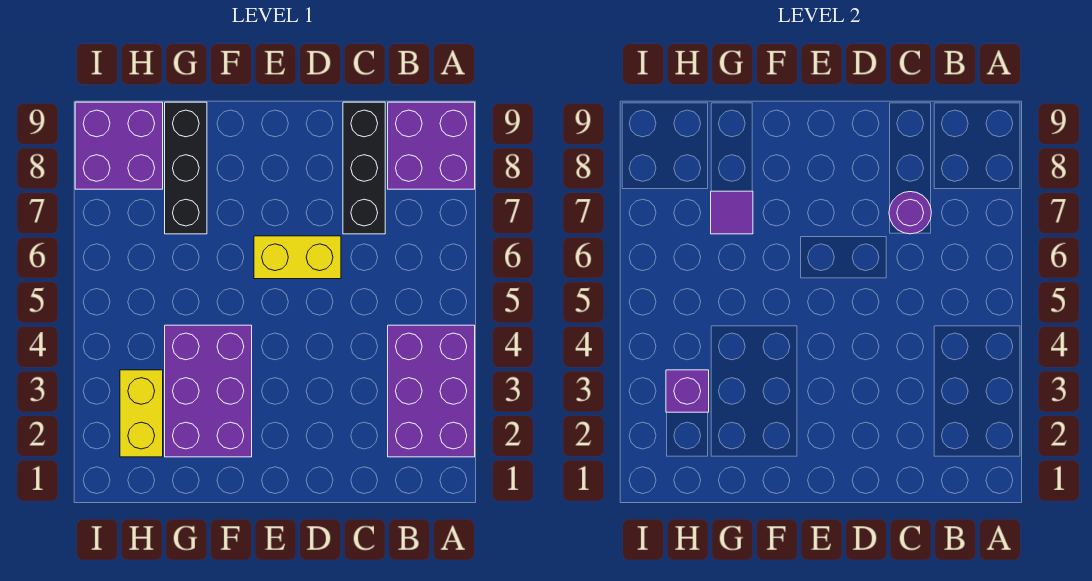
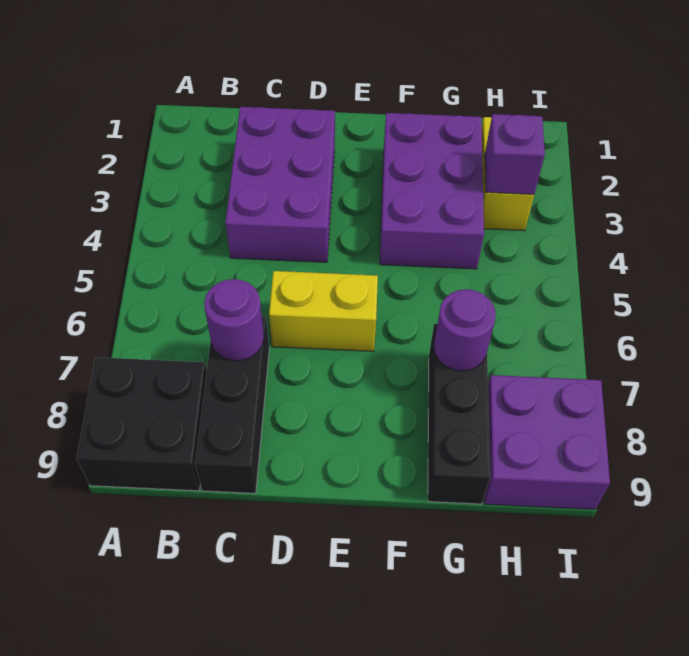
purple 2x3 brick [388,325,475,457] -> purple 2x3 brick moved to [225,107,335,262]
purple 2x2 brick [388,102,475,189] -> black 2x2 brick [76,357,207,491]
purple 1x1 tile [711,191,753,234] -> purple 1x1 round brick [434,289,496,371]

